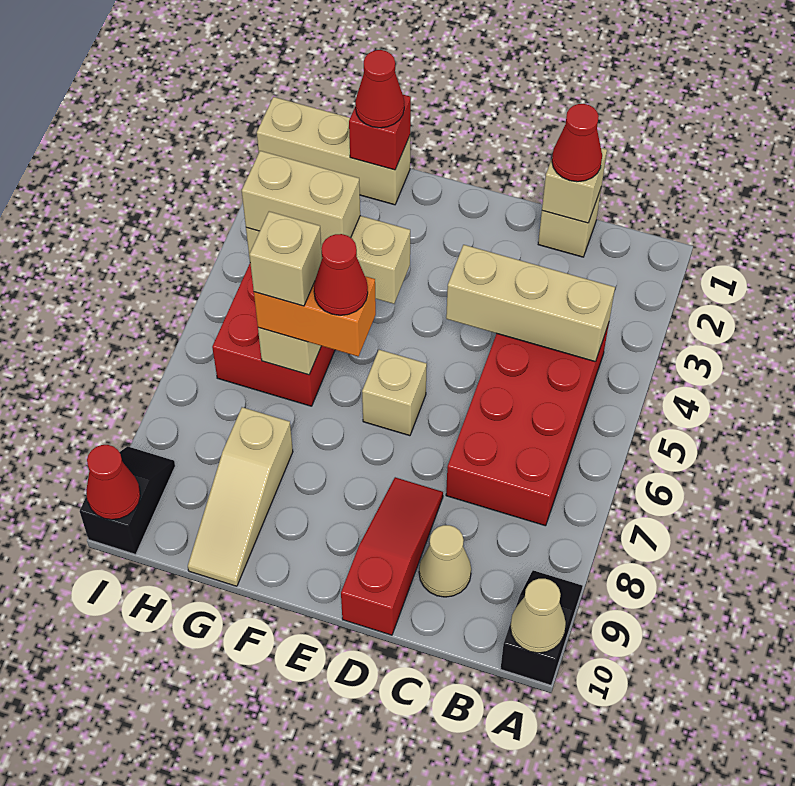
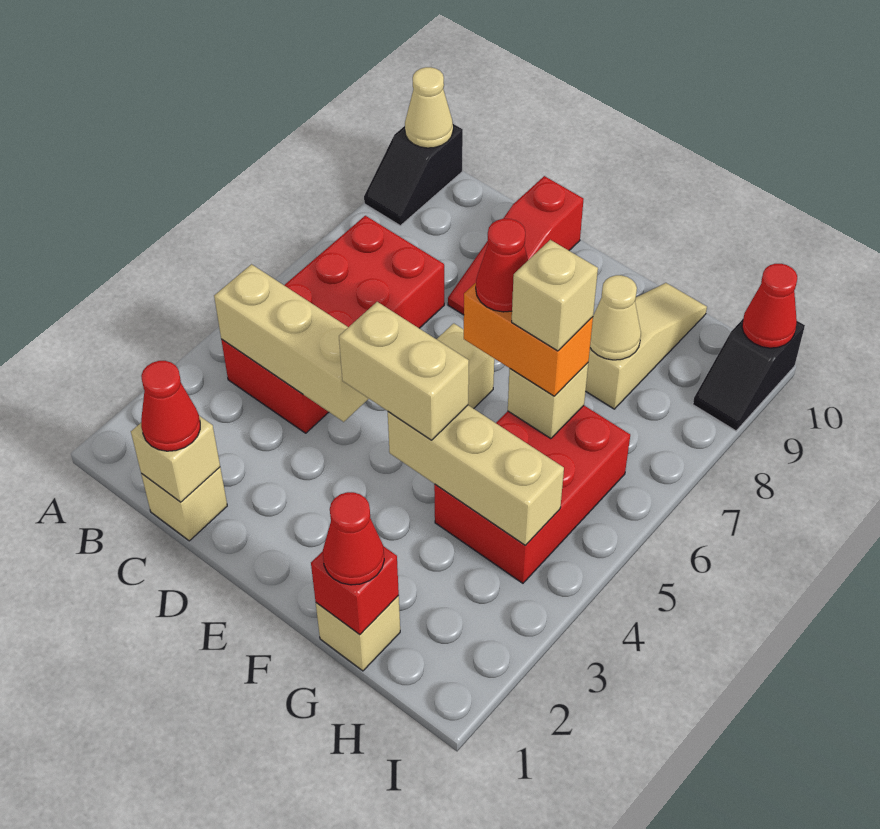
tan 1x1 cone [419,525,471,597] -> tan 1x1 cone moved to [590,275,641,360]
tan 1x3 brick [257,97,410,205] -> tan 1x1 brick [316,596,400,671]
tan 1x2 brick [242,151,360,248] -> tan 1x2 brick moved to [339,302,469,440]

